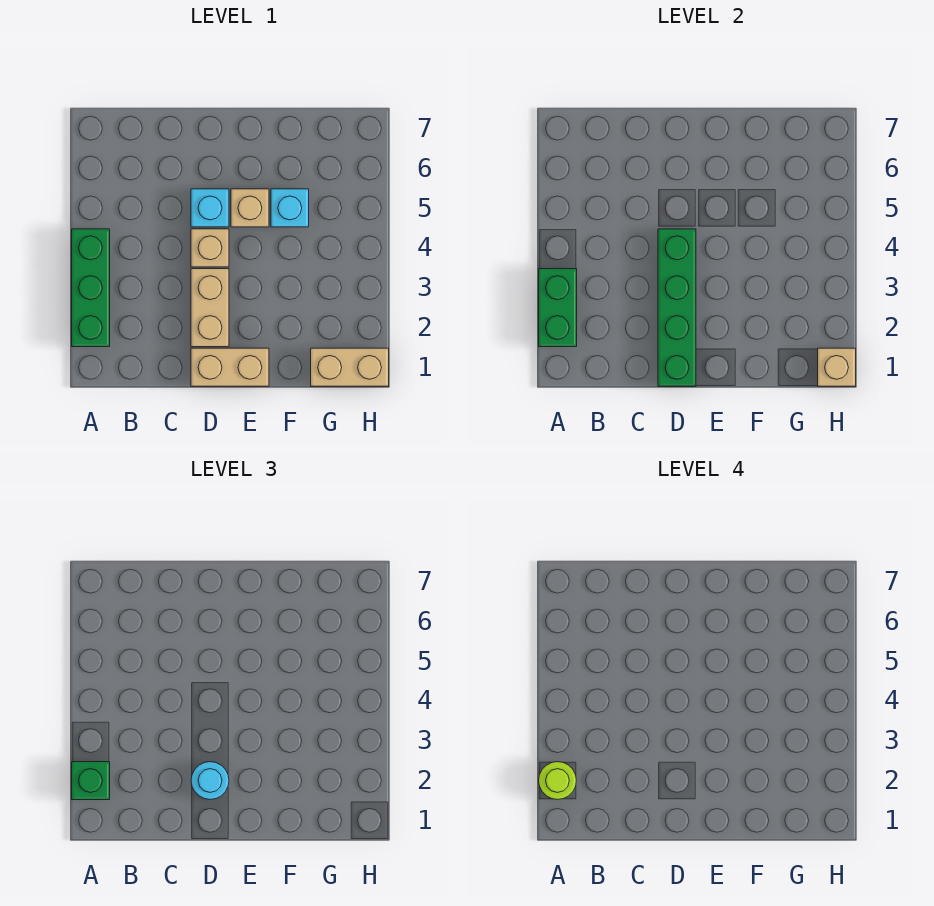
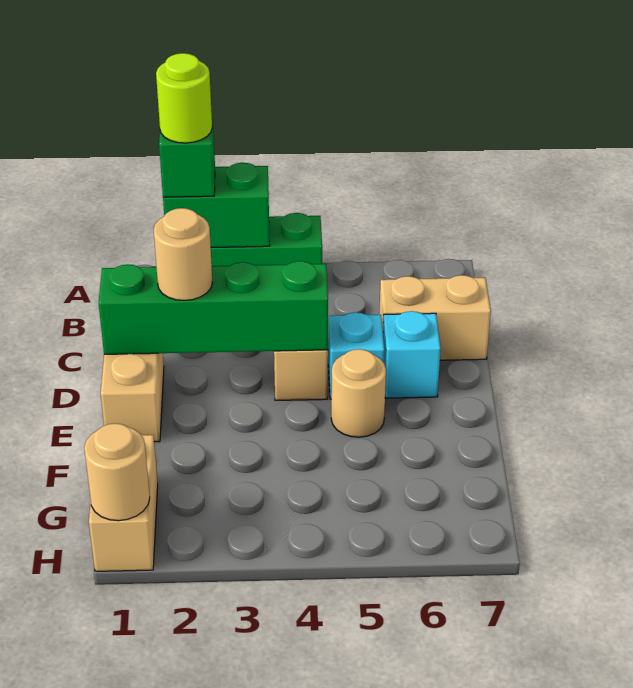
tan 1x2 brick [191,269,229,347] -> tan 1x2 brick moved to [379,275,491,360]
cyan 1x1 round brick [191,762,229,800] -> tan 1x1 round brick [154,208,212,301]
tan 1x1 brick [231,189,269,227] -> tan 1x1 round brick [331,349,386,437]
cyan 1x1 brick [271,189,309,227] -> cyan 1x1 brick moved to [383,311,441,398]
tan 1x1 brick [818,348,856,386] -> tan 1x1 round brick [84,423,150,521]

